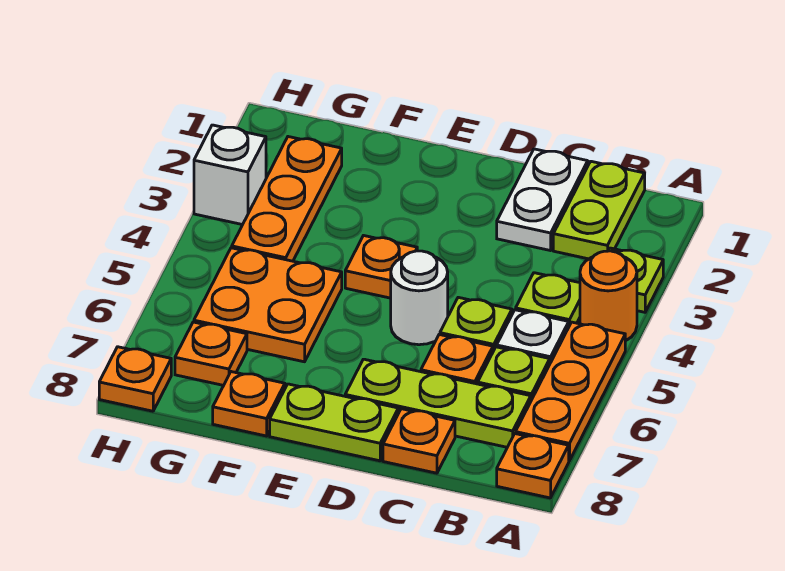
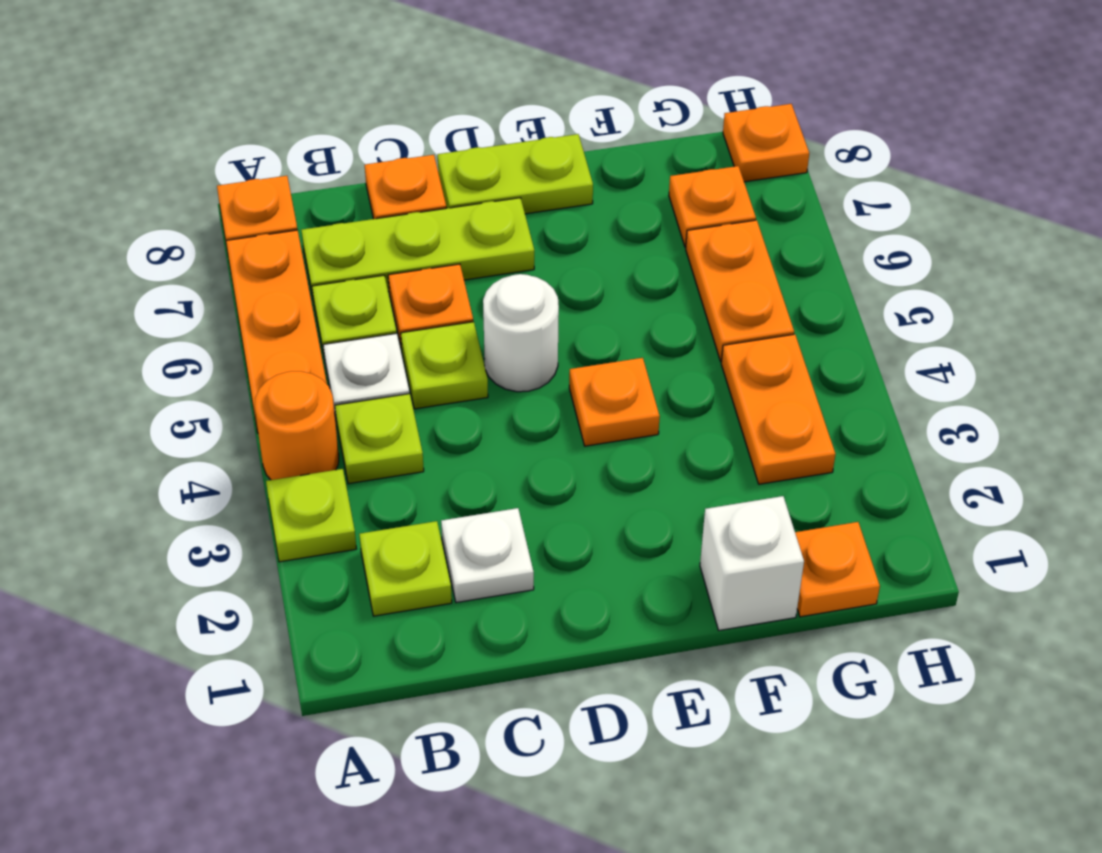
lime 1x2 plate [553,161,645,259] -> lime 1x1 plate [359,521,452,616]
white 1x2 plate [497,149,588,251] -> white 1x1 plate [441,508,534,603]
orange 2x2 plate [194,248,342,362] -> orange 1x2 plate [686,220,794,361]
orange 1x1 plate [213,372,285,436] -> orange 1x1 plate moved to [795,522,880,617]
orange 1x3 plate [232,137,342,261] -> orange 1x2 plate [721,334,835,484]
white 1x1 brick [194,125,266,225] -> white 1x1 brick moved to [700,496,804,630]

